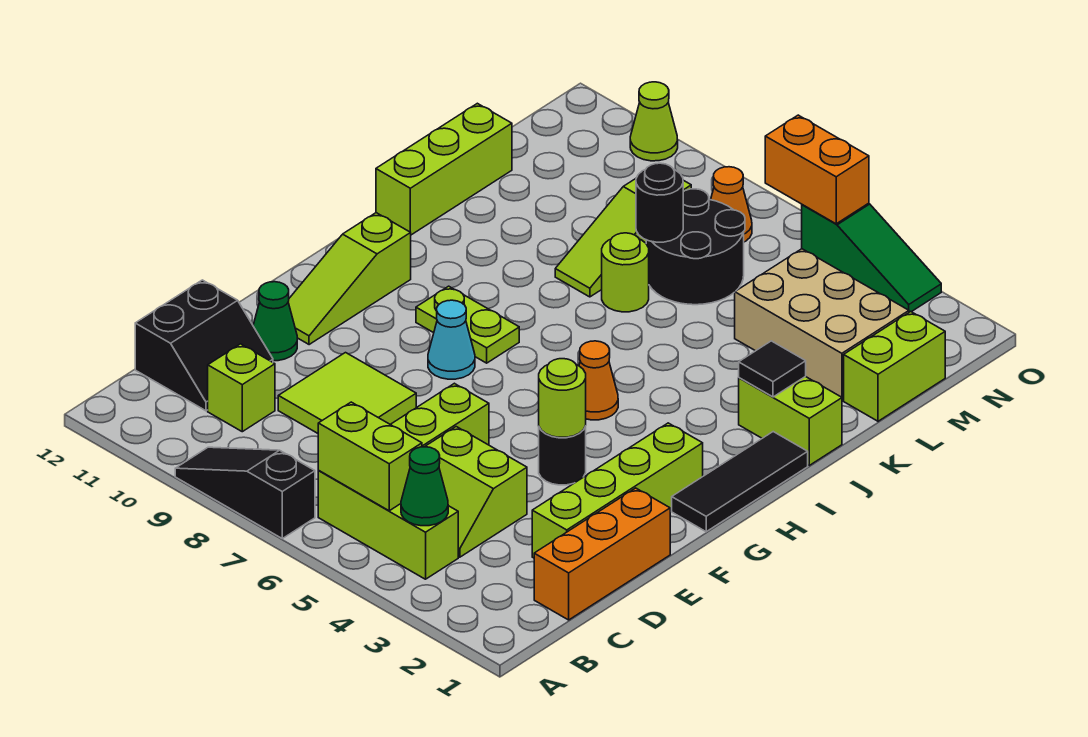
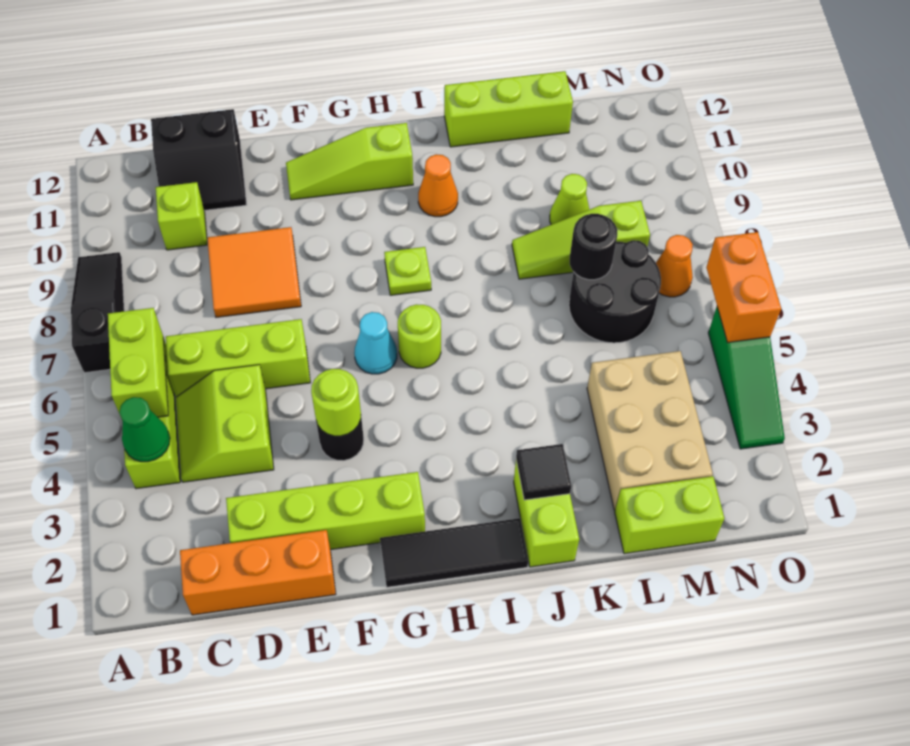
lime 2x2 tile [278,353,416,433] -> orange 2x2 tile [207,227,301,317]
green 1x1 cone [253,282,297,361] -> none
cyan 1x1 cone [428,300,475,379] -> cyan 1x1 cone moved to [354,312,397,374]
orange 1x1 cone [579,341,618,420] -> orange 1x1 cone moved to [418,154,458,217]
lime 1x2 plate [416,286,519,363] -> lime 1x1 plate [384,247,431,295]
lime 1x1 round brick [602,233,649,312] -> lime 1x1 round brick moved to [398,304,441,368]
lime 1x1 cone [630,82,678,161] -> lime 1x1 cone moved to [550,174,589,225]

